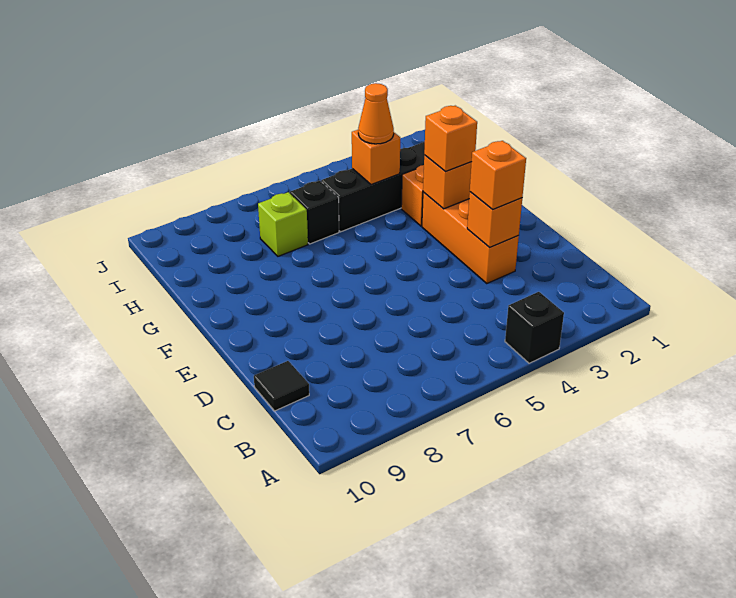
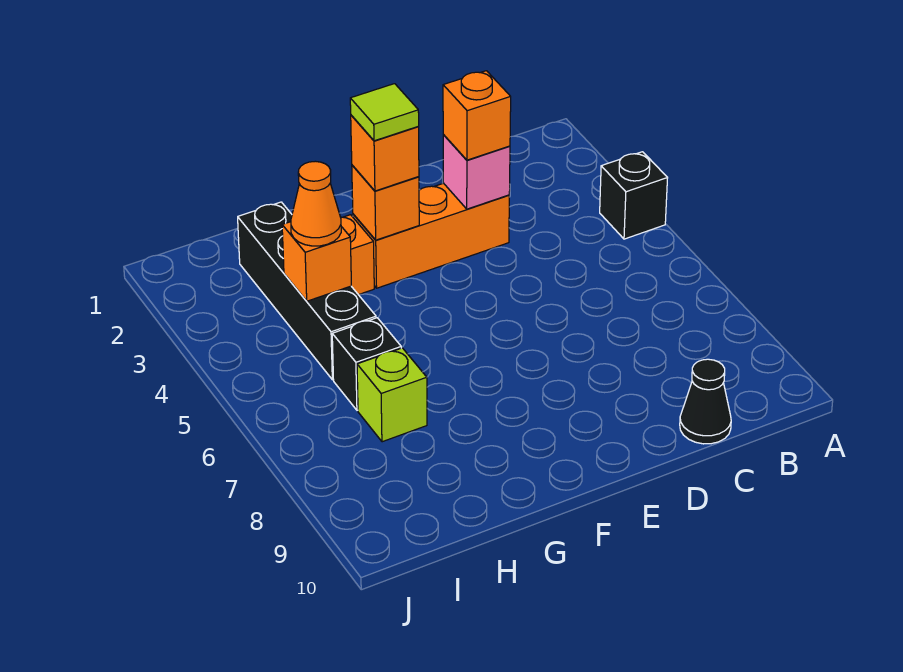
black 1x1 tile [254,361,309,411] -> black 1x1 cone [680,359,731,444]
orange 1x1 brick [467,192,522,248] -> pink 1x1 brick [443,134,510,209]
none -> lime 1x1 tile [350,84,419,141]

